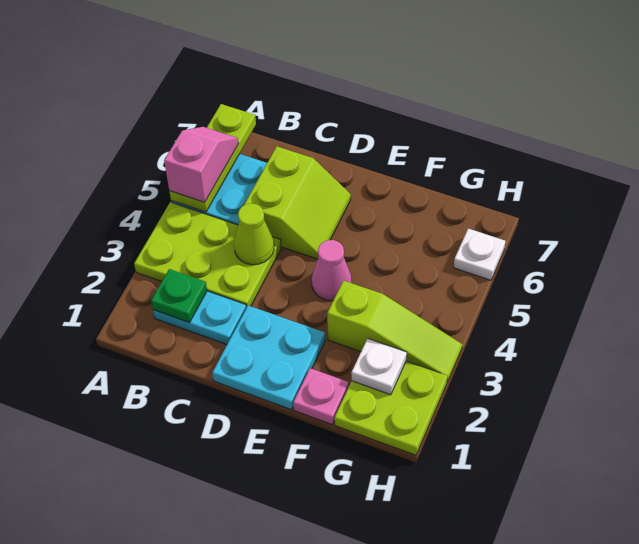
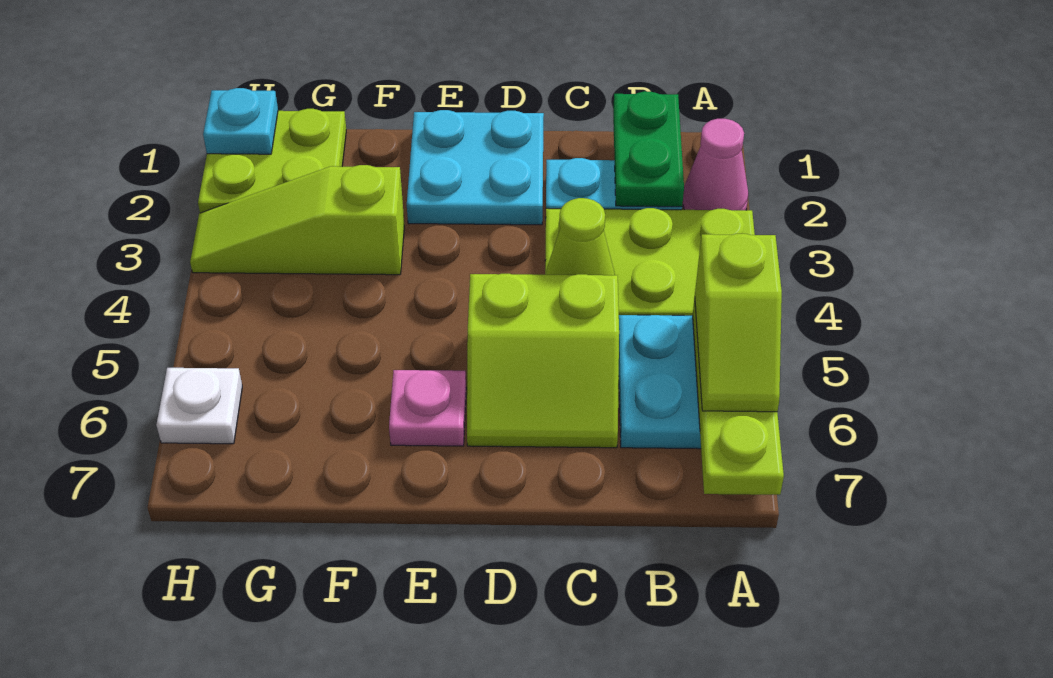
pink 1x2 slope [164,127,239,202] -> lime 1x2 slope [695,234,782,412]
green 1x1 plate [151,269,207,323] -> green 1x2 plate [613,91,684,207]
lime 2x2 slope [244,147,351,259] -> lime 2x2 slope turned to [467,274,619,448]
pink 1x1 cone [312,240,352,301] -> pink 1x1 cone moved to [683,119,748,210]
pink 1x1 plate [293,368,349,425] -> pink 1x1 plate moved to [389,370,466,446]
white 1x1 plate [351,339,407,395] -> none
none -> cyan 1x1 plate [203,88,278,154]

